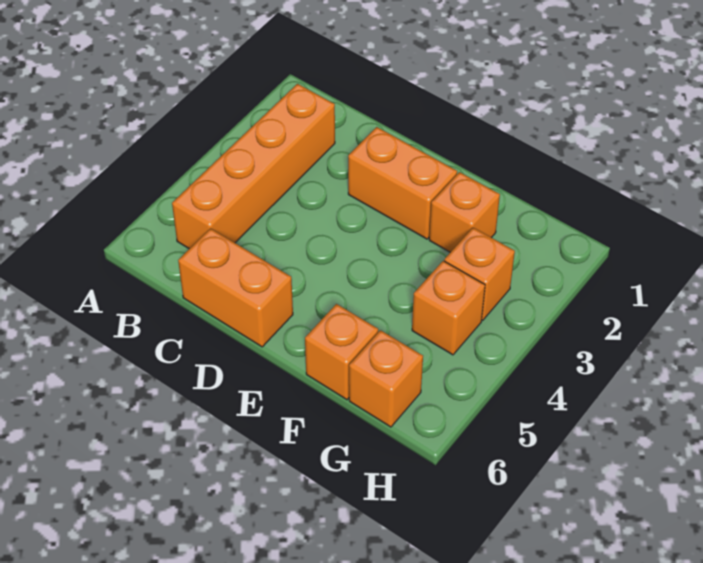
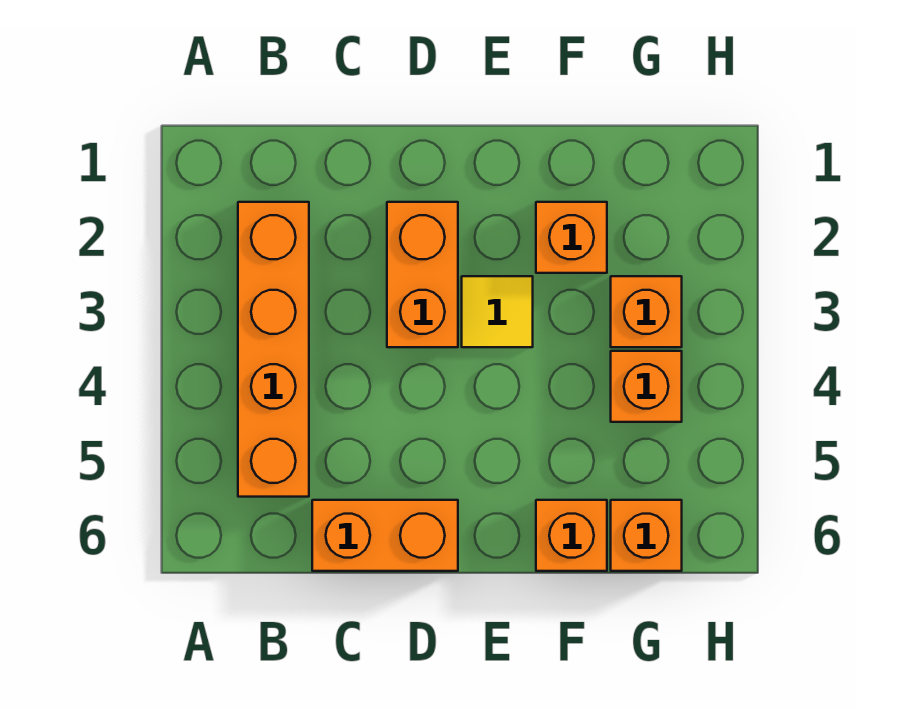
orange 1x2 brick [348,127,457,239] -> orange 1x2 brick turned to [387,202,458,347]
none -> yellow 1x1 tile [462,276,533,347]

